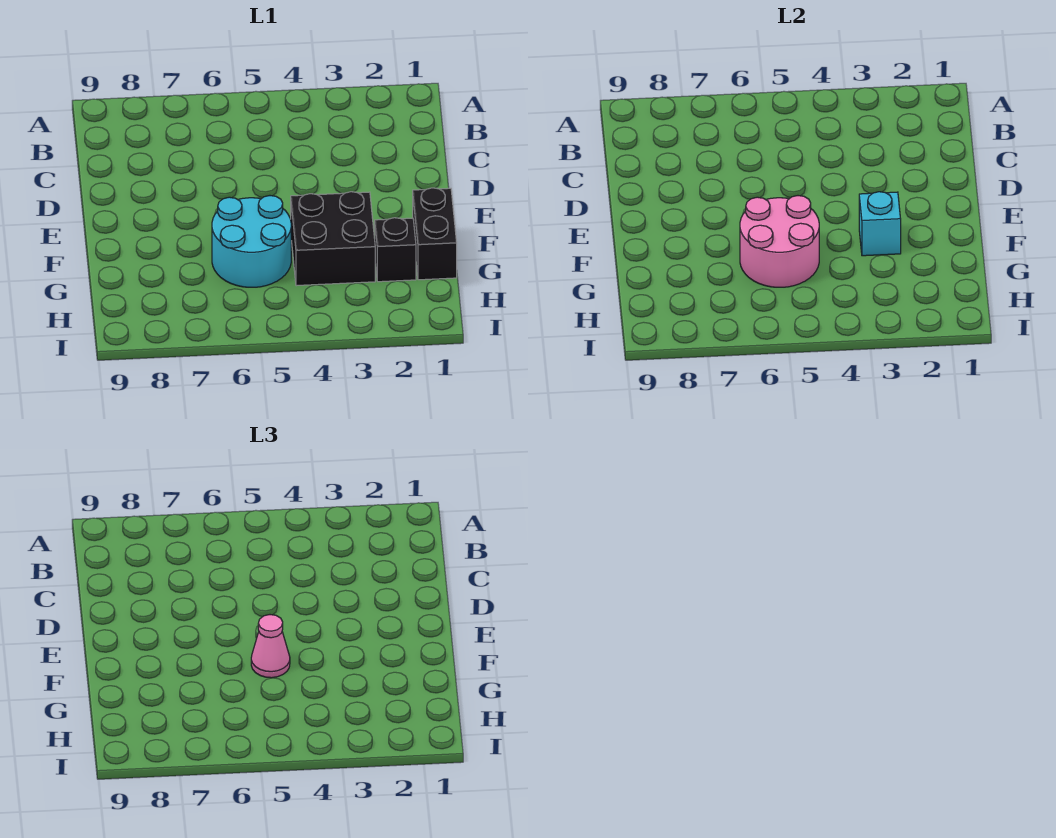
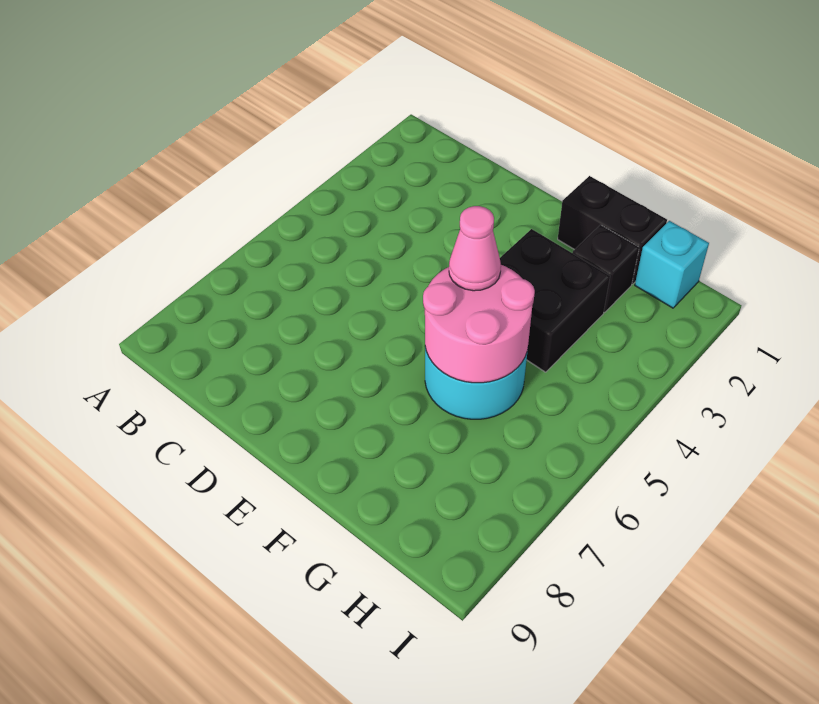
cyan 1x1 brick [859,192,901,256] -> cyan 1x1 brick moved to [635,221,709,308]

